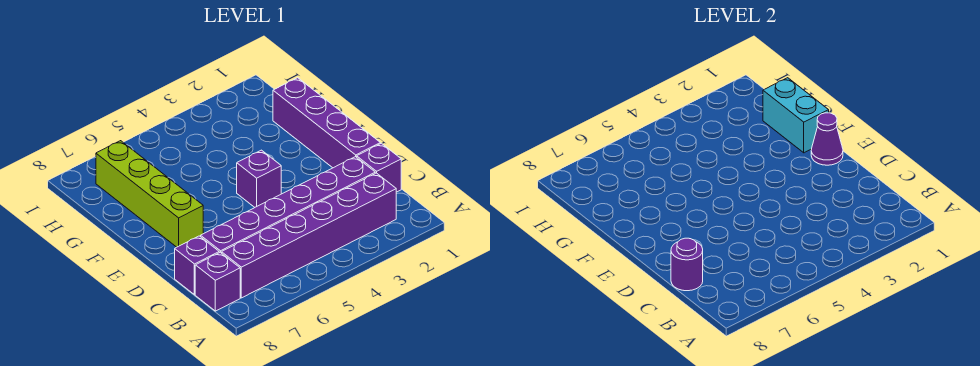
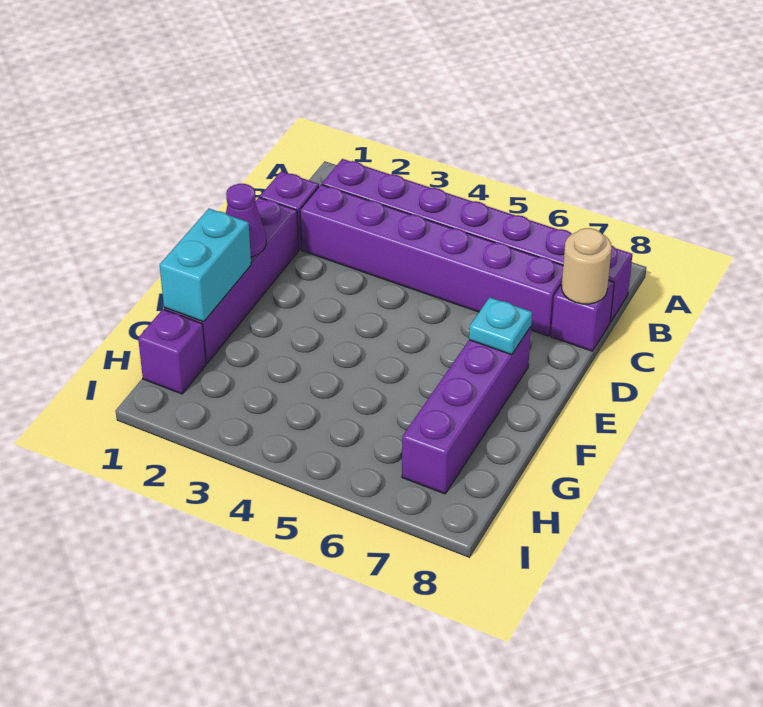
purple 1x1 round brick [671,238,703,291] -> tan 1x1 round brick [562,228,612,304]
purple 1x1 brick [237,150,281,207] -> purple 1x1 brick moved to [138,309,206,394]
lime 1x4 brick [96,141,203,247] -> purple 1x4 brick [402,327,531,494]
none -> cyan 1x1 plate [469,298,532,355]

